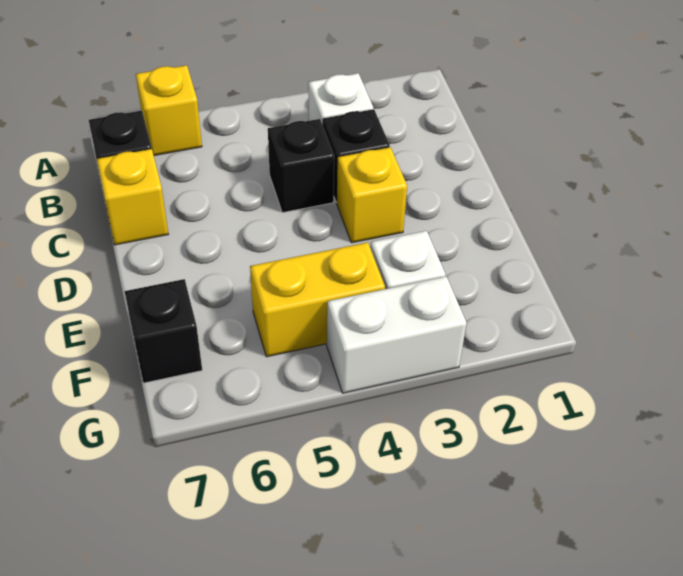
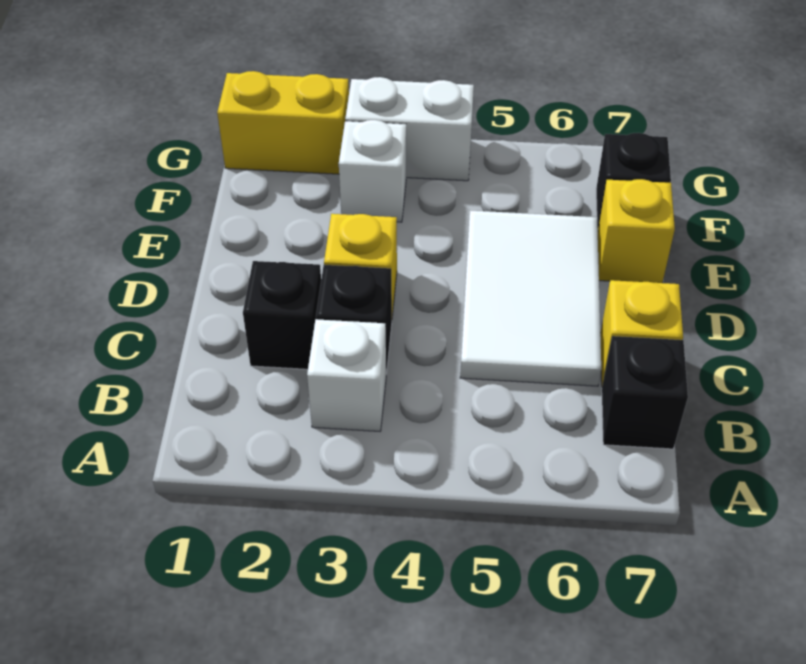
yellow 1x1 brick [136,65,202,156] -> yellow 1x1 brick moved to [598,179,675,283]
black 1x1 brick [268,119,334,213] -> black 1x1 brick moved to [243,261,321,369]
none -> white 2x3 tile [460,211,601,386]
yellow 1x2 brick [250,242,385,357] -> yellow 1x2 brick moved to [217,71,349,174]

